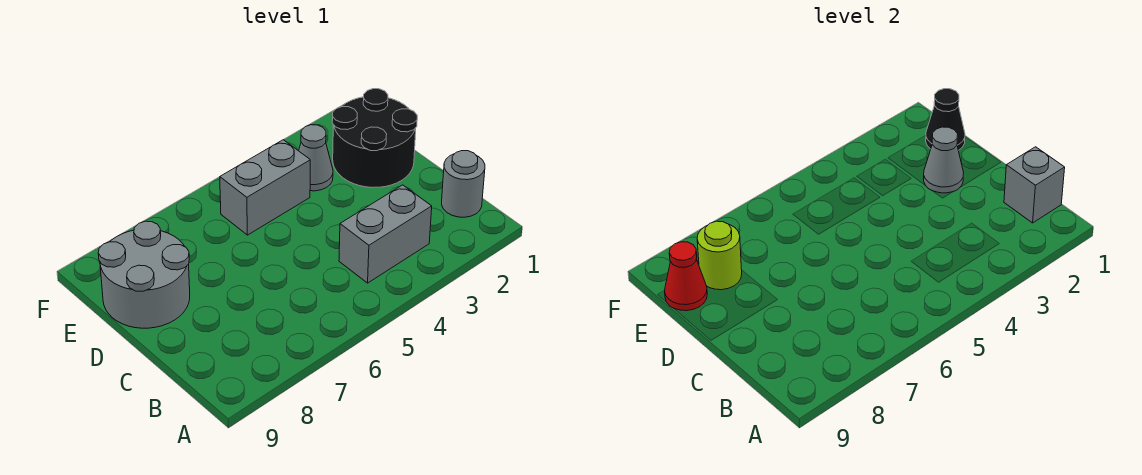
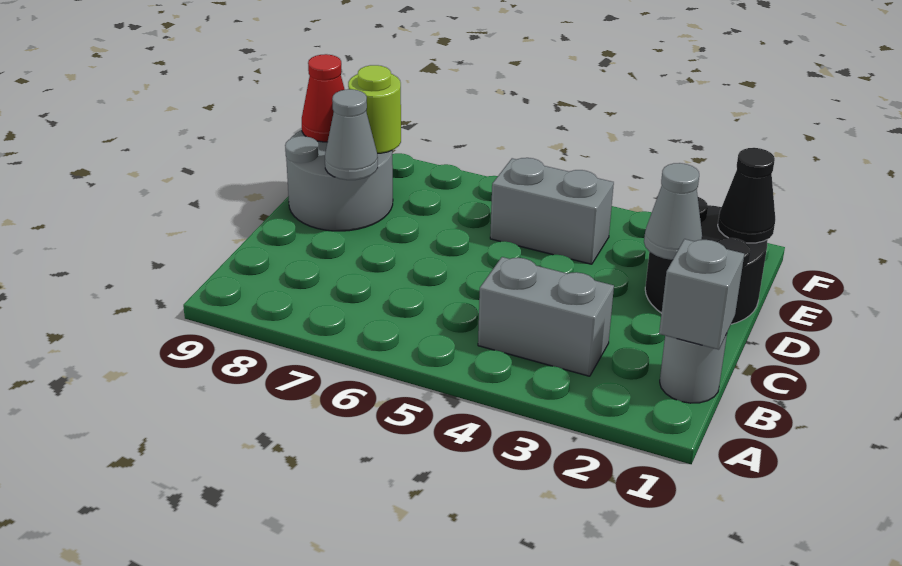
grey 1x1 cone [299,125,333,191] -> grey 1x1 cone moved to [325,89,378,180]

